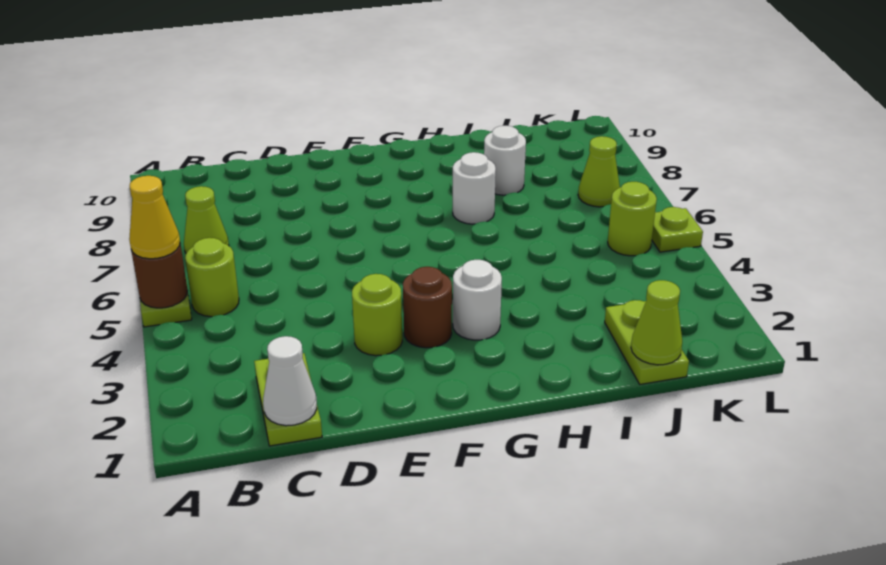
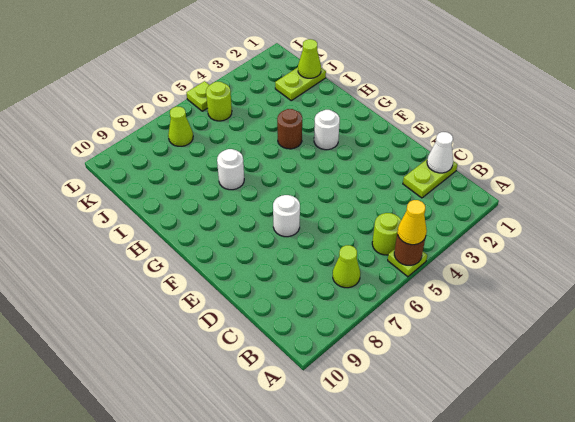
lime 1x1 round brick [352,274,402,356] -> none
brown 1x1 round brick [403,267,452,348] -> brown 1x1 round brick moved to [277,109,302,149]
white 1x1 round brick [484,126,526,195] -> white 1x1 round brick moved to [273,195,300,237]

